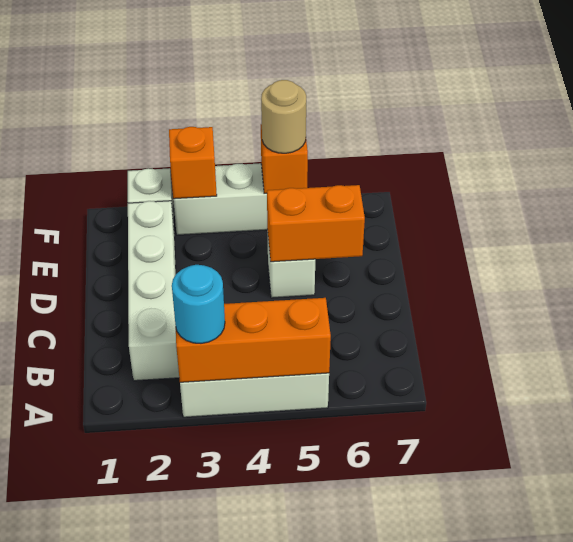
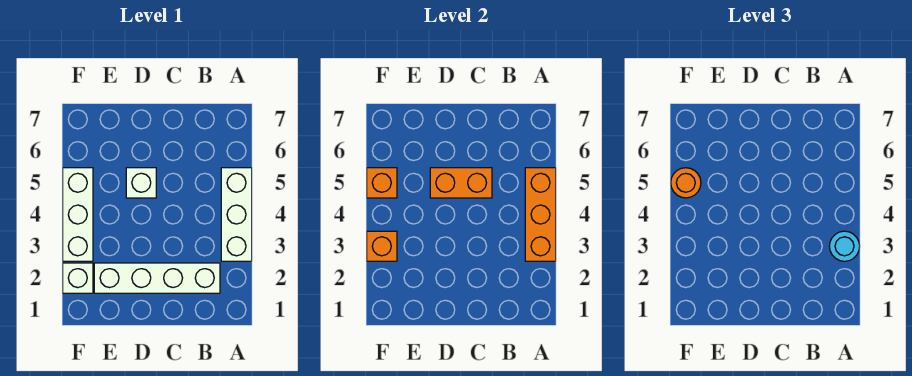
orange 1x2 brick [267,185,365,262] -> orange 1x2 brick turned to [430,168,492,198]
tan 1x1 round brick [261,80,306,153] -> orange 1x1 round brick [671,168,701,198]

